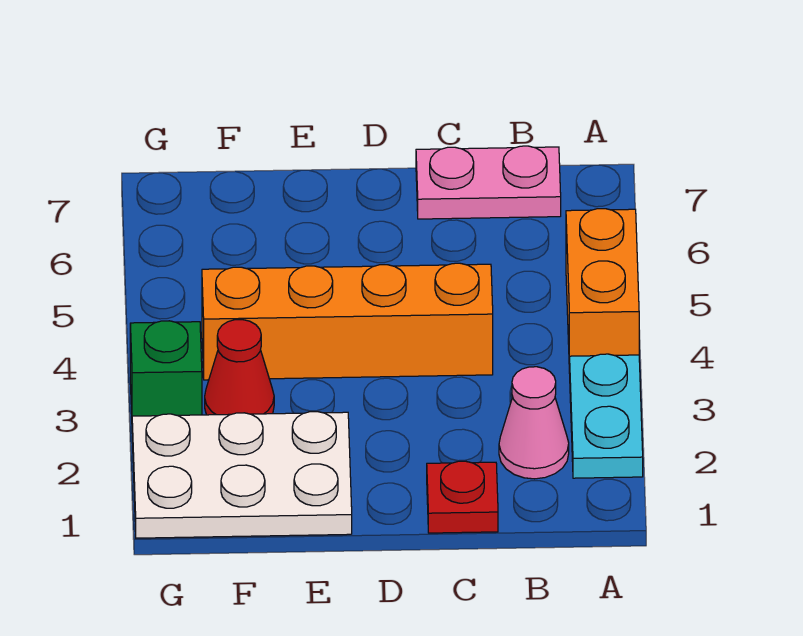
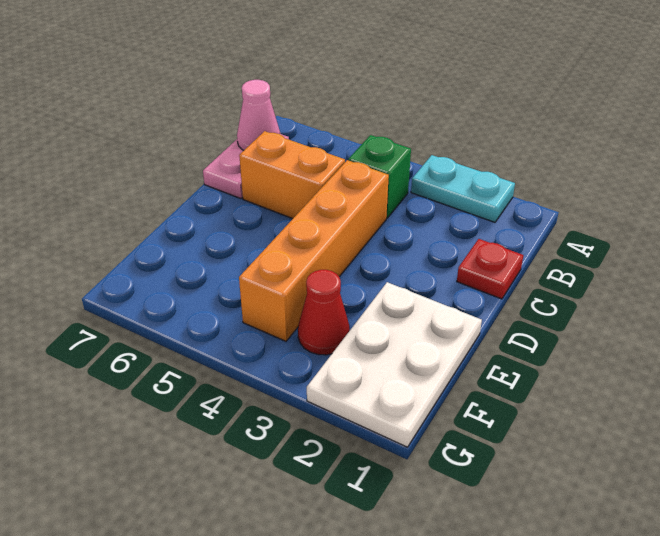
orange 1x2 brick [566,209,639,373] -> orange 1x2 brick moved to [239,131,345,219]
pink 1x1 cone [499,367,569,479] -> pink 1x1 cone moved to [237,80,280,150]
green 1x1 brick [130,321,202,416] -> green 1x1 brick moved to [348,135,411,218]

